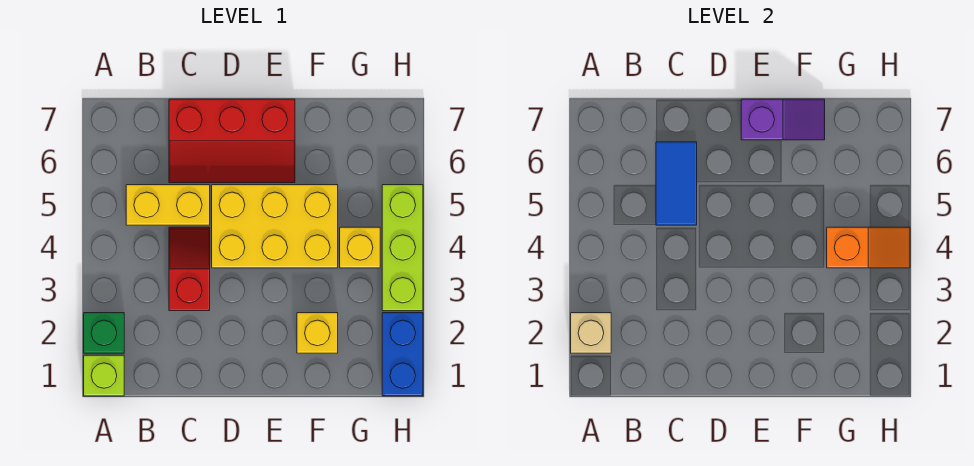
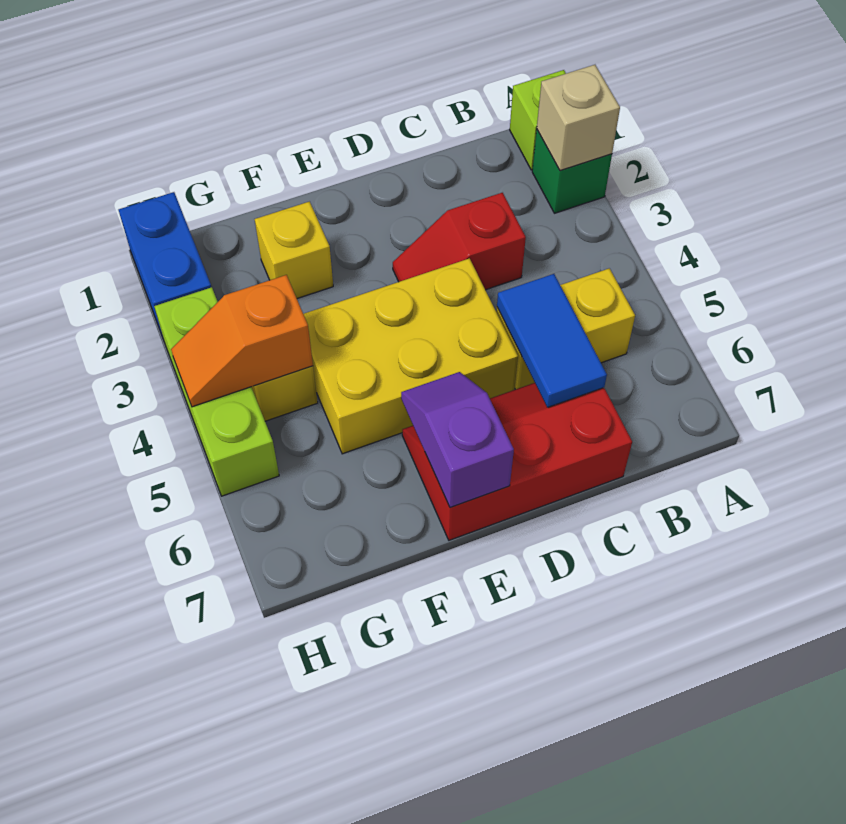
red 1x2 slope [169,227,210,311] -> red 1x2 slope turned to [393,193,526,290]
purple 1x2 slope [741,99,825,140] -> purple 1x2 slope turned to [401,372,514,508]

